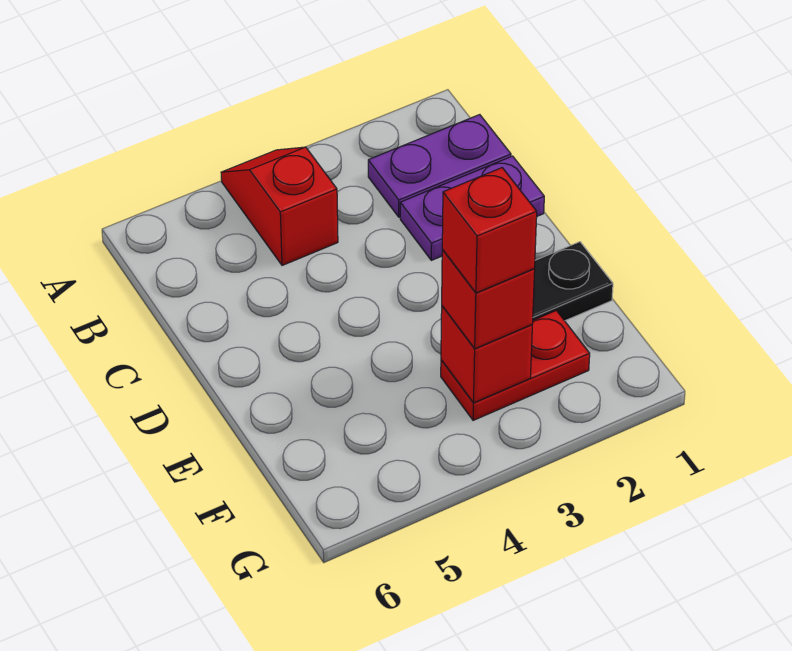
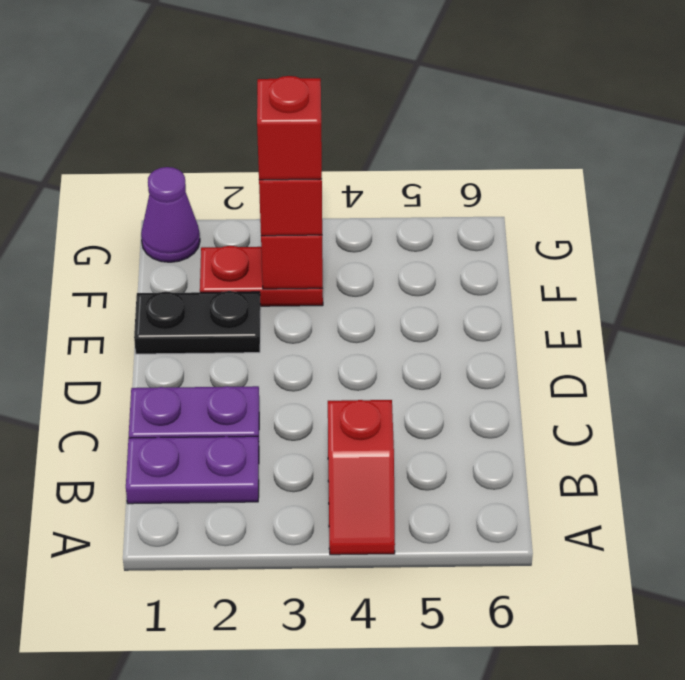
none -> purple 1x1 cone [141,167,200,262]

